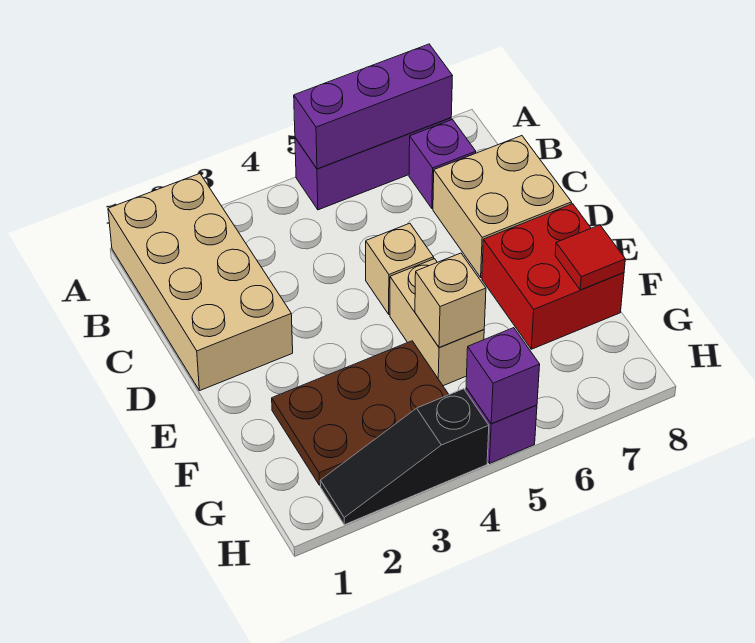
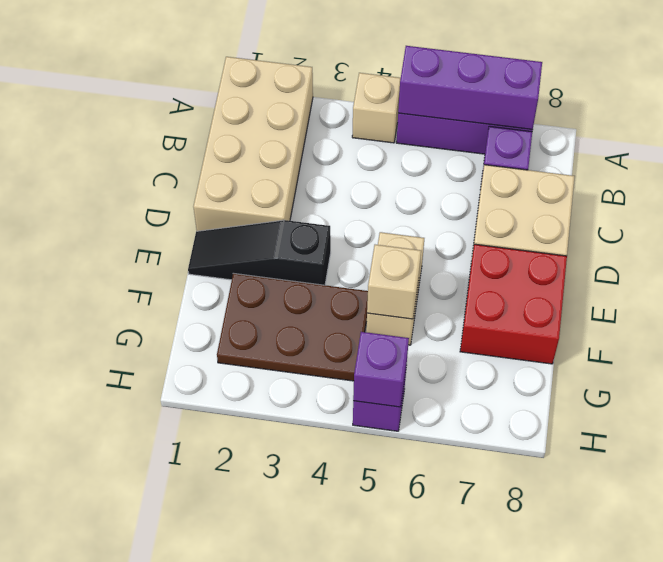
tan 1x1 brick [366,223,434,314] -> tan 1x1 brick moved to [352,73,401,143]
red 1x1 tile [555,225,625,290] -> none
black 1x3 slope [320,389,489,525] -> black 1x3 slope moved to [188,220,331,285]

